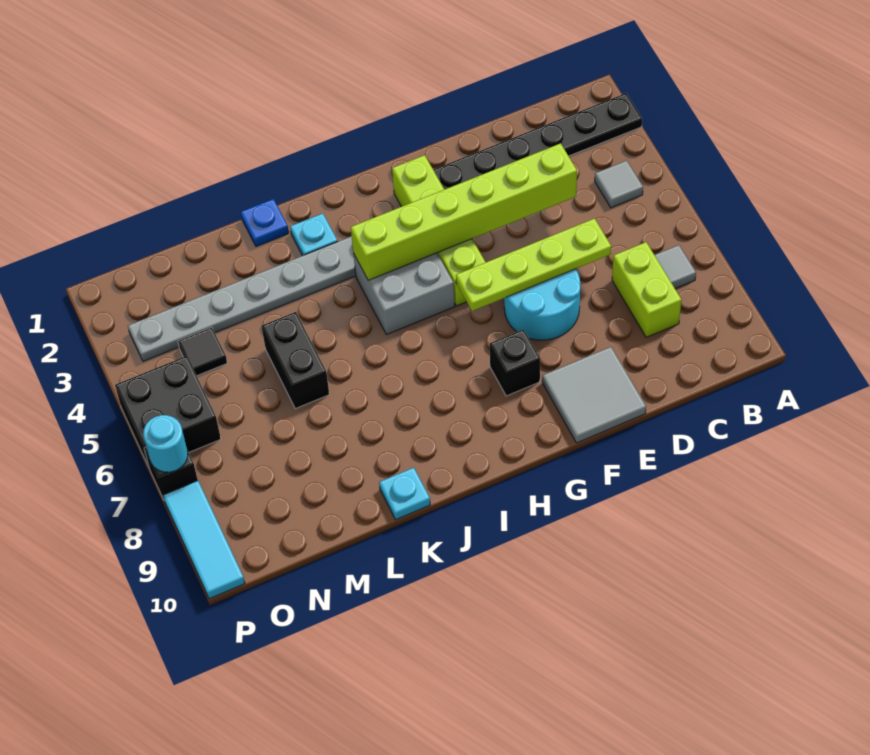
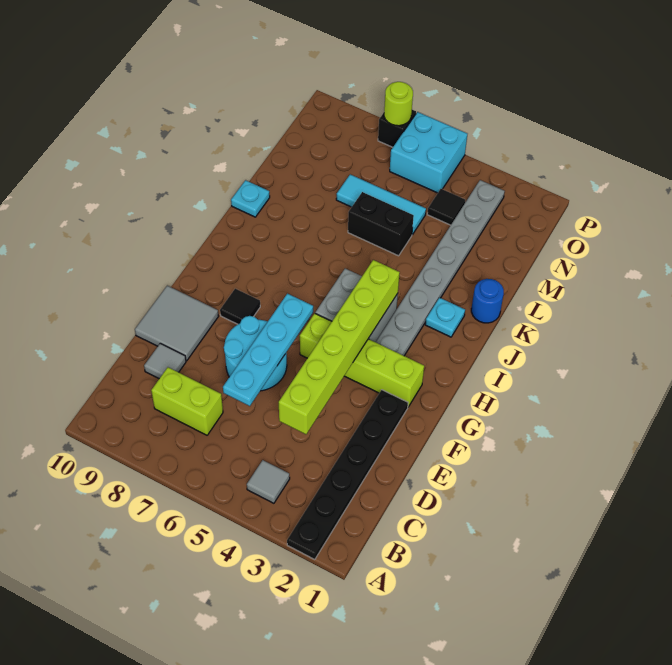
grey 1x1 tile [655,245,696,289] -> grey 1x1 tile moved to [144,343,186,379]
lime 1x4 plate [456,218,611,311] -> cyan 1x4 plate [223,294,313,406]
black 1x1 brick [490,329,540,396] -> black 1x1 tile [220,289,260,324]
blue 1x1 plate [241,199,289,246] -> blue 1x1 round brick [471,279,504,323]
black 2x2 brick [115,356,221,467] -> cyan 2x2 brick [390,112,467,193]
cyan 1x1 round brick [143,415,188,472] -> lime 1x1 round brick [384,82,413,126]
cyan 1x3 tile [163,481,245,599] -> cyan 1x3 tile moved to [336,174,426,235]

